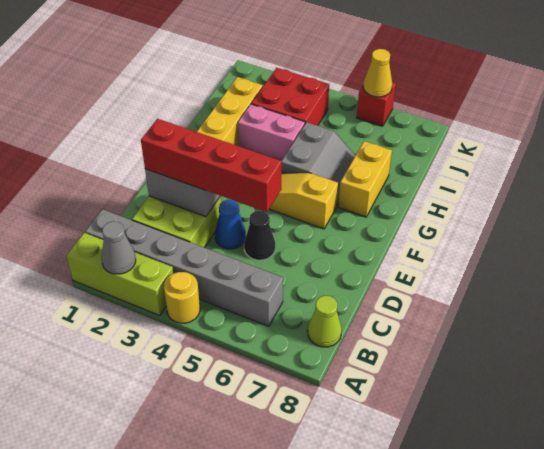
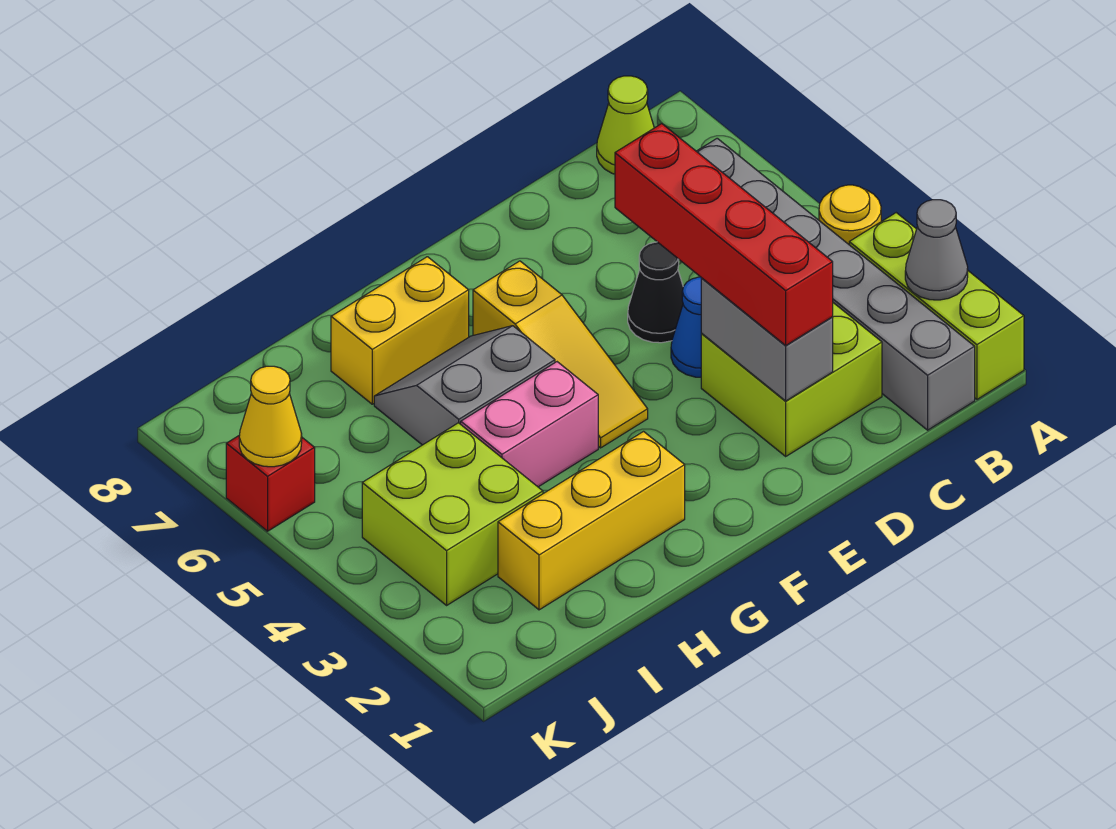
pink 1x2 brick [238,104,305,161] -> pink 1x2 brick turned to [461,362,598,487]
red 2x2 brick [251,68,329,125] -> lime 2x2 brick [362,423,543,605]

